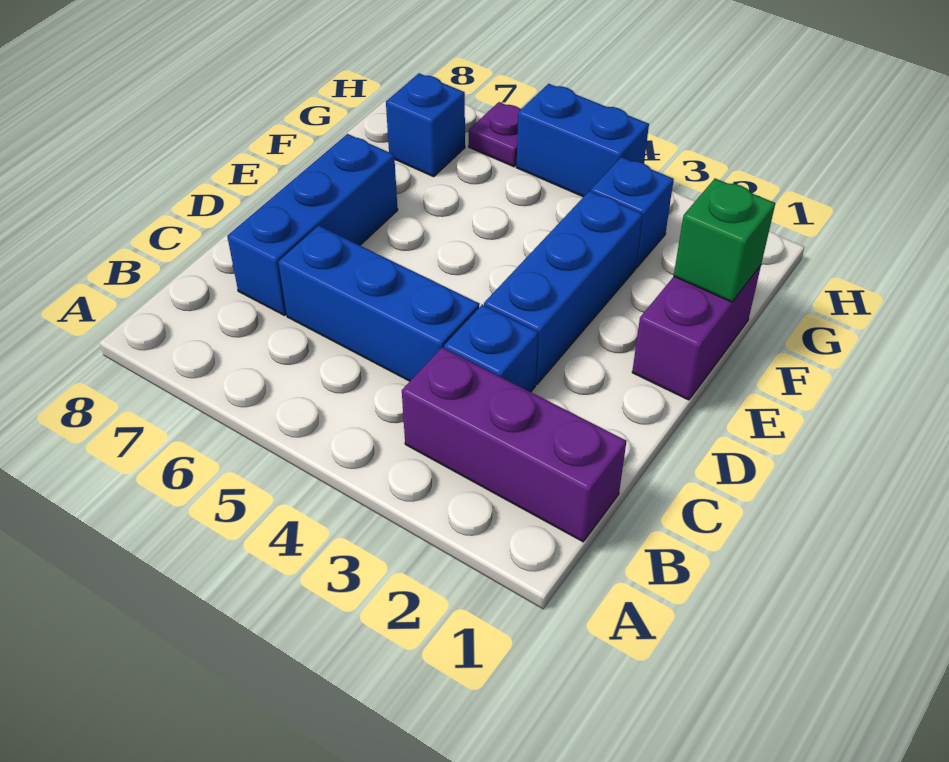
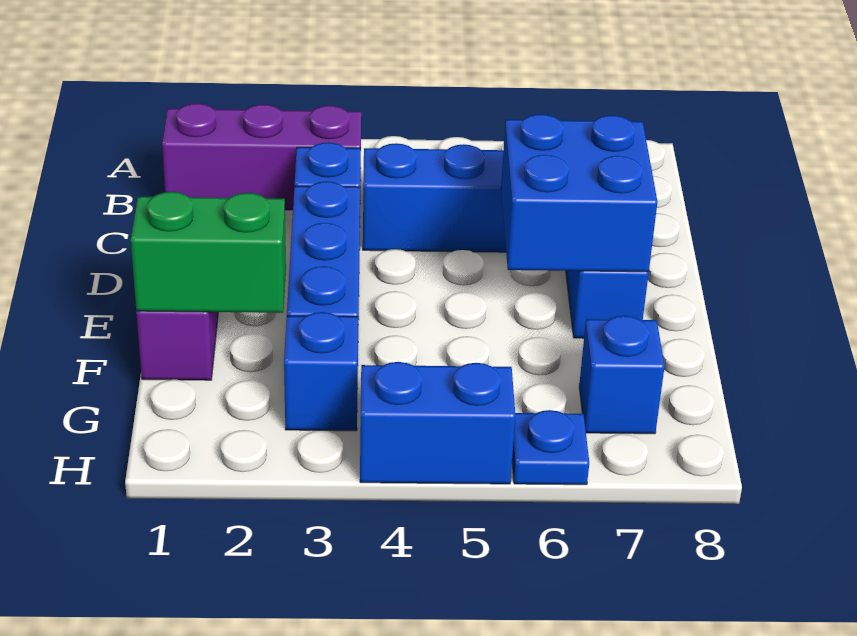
none -> blue 2x2 brick [501,114,657,272]
green 1x1 brick [674,179,775,302] -> green 1x2 brick [131,192,286,313]
purple 1x1 plate [469,102,521,167] -> blue 1x1 plate [512,410,589,485]

